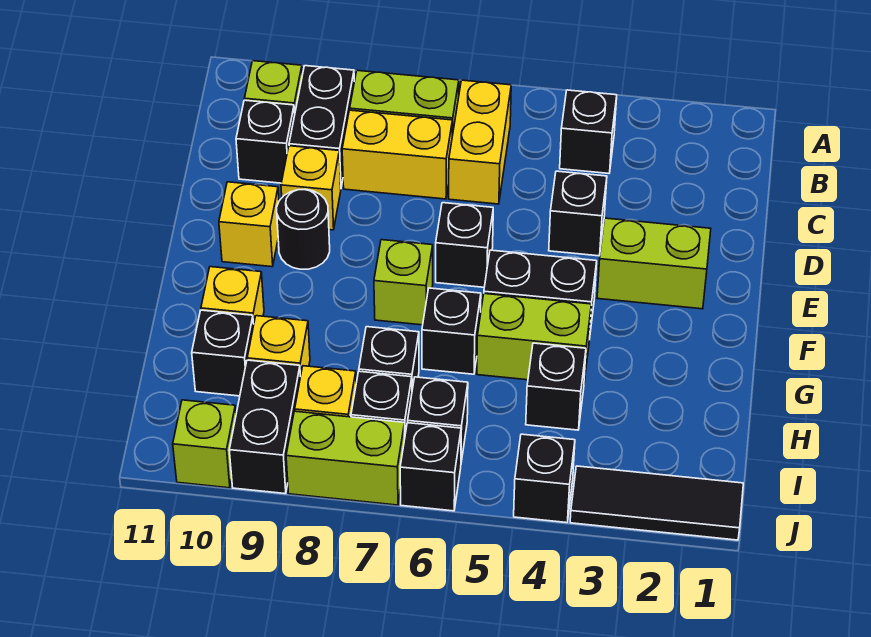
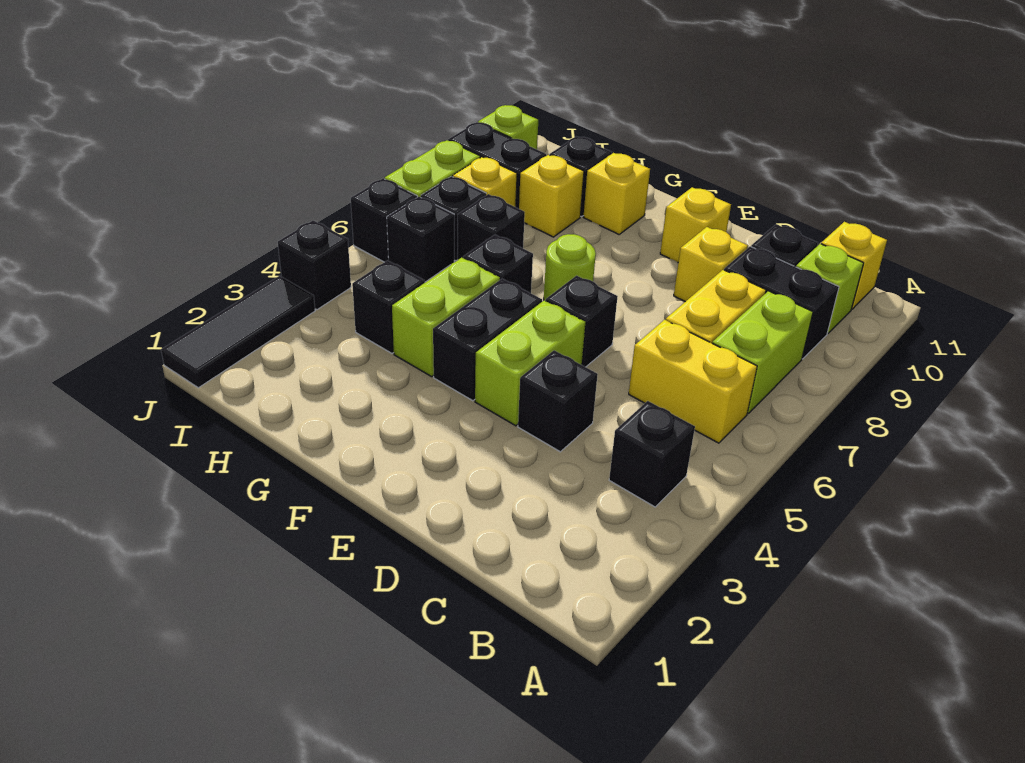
none -> yellow 1x1 brick [821,222,887,309]
lime 1x2 brick [597,218,711,309] -> lime 1x2 brick moved to [475,300,585,426]
black 1x1 round brick [277,189,330,269] -> none
lime 1x1 brick [374,240,433,325] -> lime 1x1 round brick [544,234,596,301]

